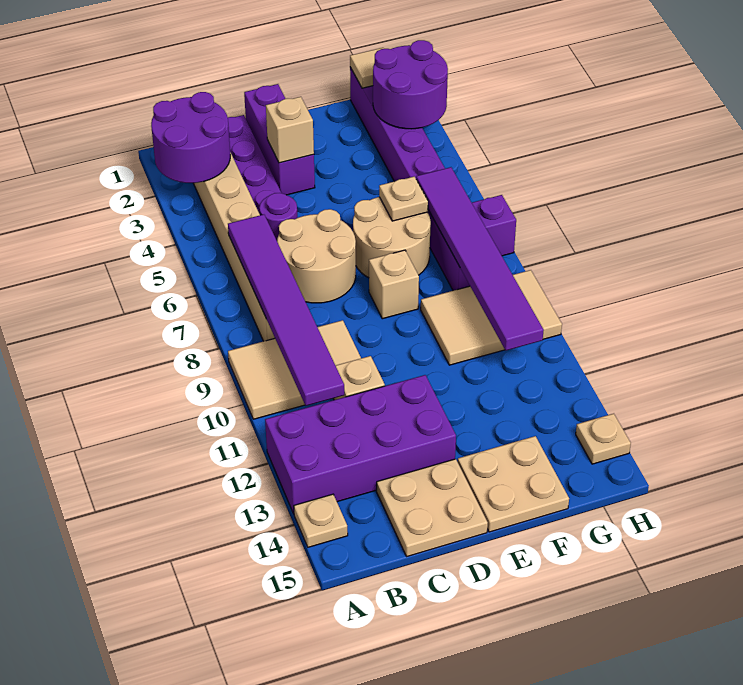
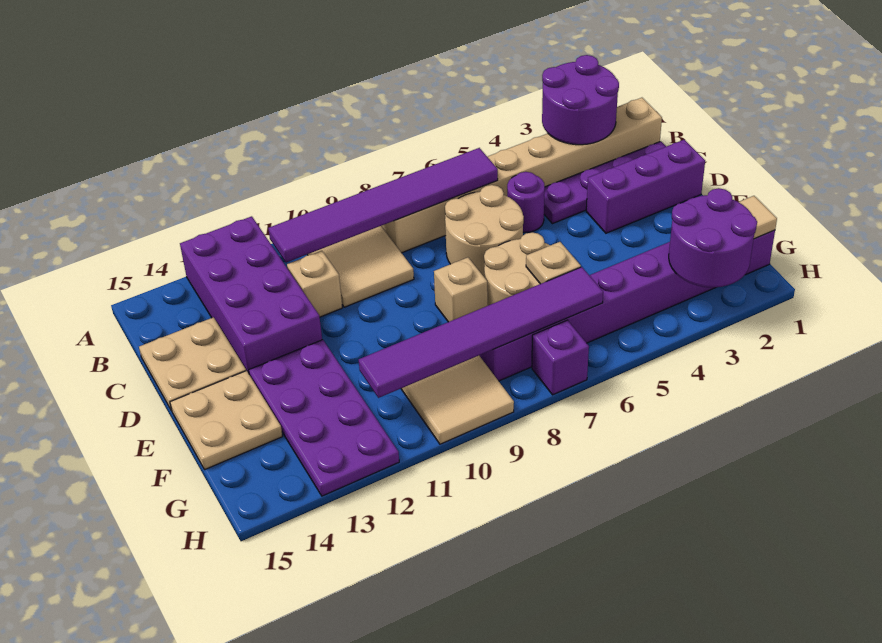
tan 1x1 plate [294,494,348,547] -> none
tan 1x1 brick [266,97,314,163] -> none
none -> purple 2x4 plate [249,340,399,496]
tan 1x1 plate [576,414,631,464] -> none

